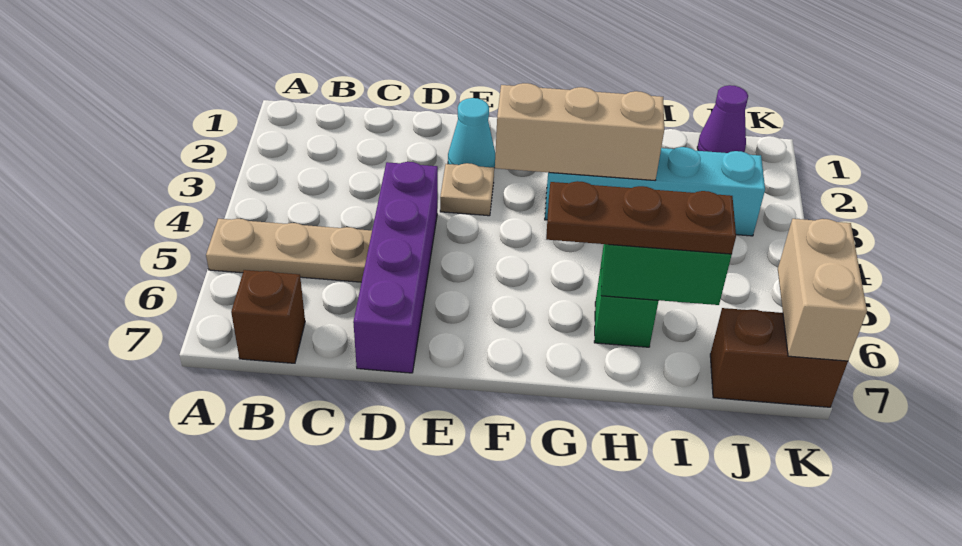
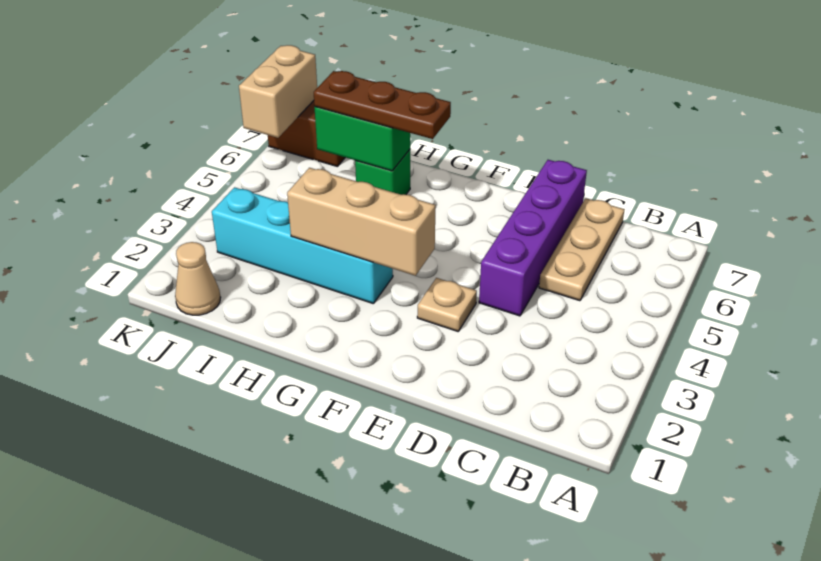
tan 1x3 plate [206,219,372,282] -> tan 1x3 plate turned to [539,198,625,301]
brown 1x1 brick [231,270,305,363] -> none
cyan 1x1 cone [448,98,495,168] -> none
purple 1x1 cone [697,85,748,153] -> tan 1x1 cone [175,242,221,315]

